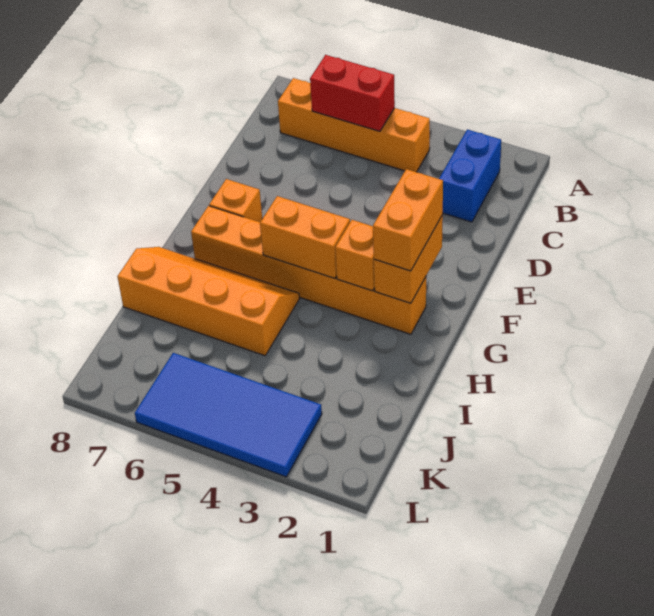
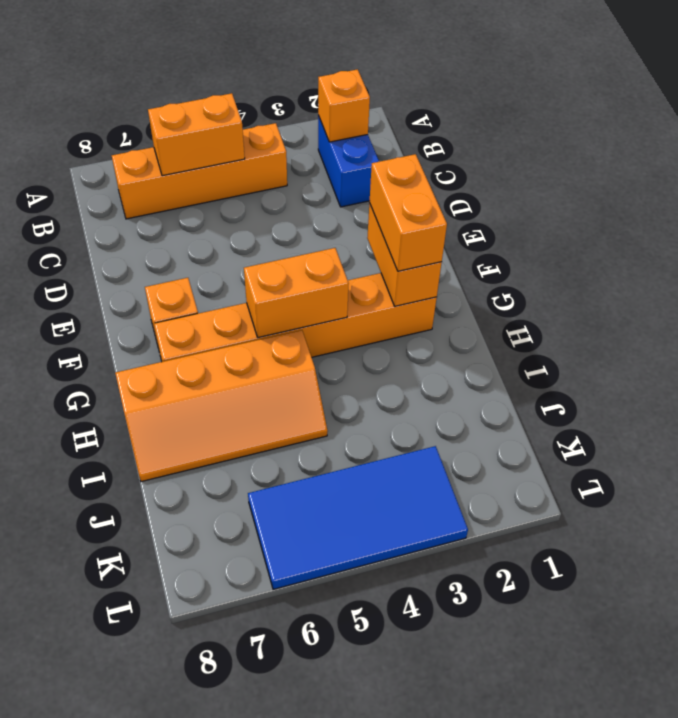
red 1x2 brick [310,55,395,131] -> orange 1x2 brick [148,93,245,176]
orange 1x1 brick [335,220,375,291] -> orange 1x1 brick moved to [318,69,370,142]
orange 2x4 slope [117,247,299,356] -> orange 2x4 slope turned to [115,330,328,482]

